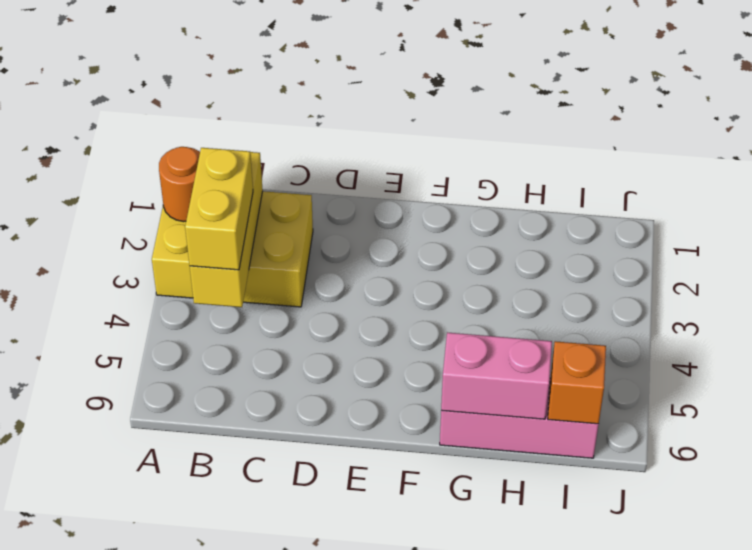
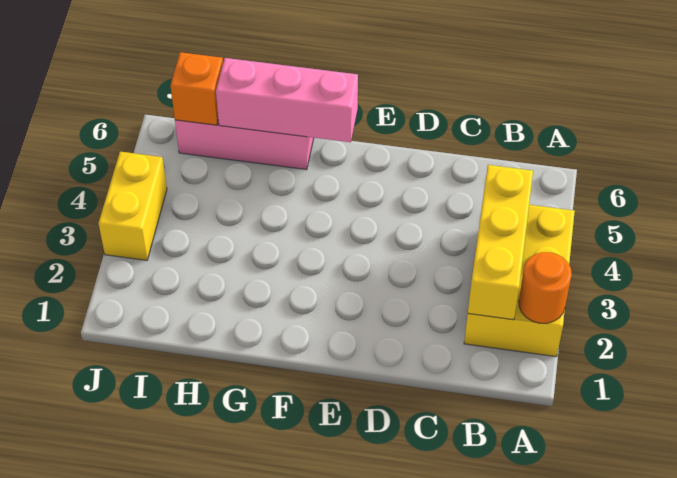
yellow 2x3 brick [152,191,313,307] -> yellow 2x3 brick turned to [464,205,575,357]
yellow 1x2 brick [185,148,253,270] -> yellow 1x2 brick moved to [99,152,167,260]
pink 1x2 brick [441,332,552,419] -> pink 1x3 brick [216,58,358,142]

